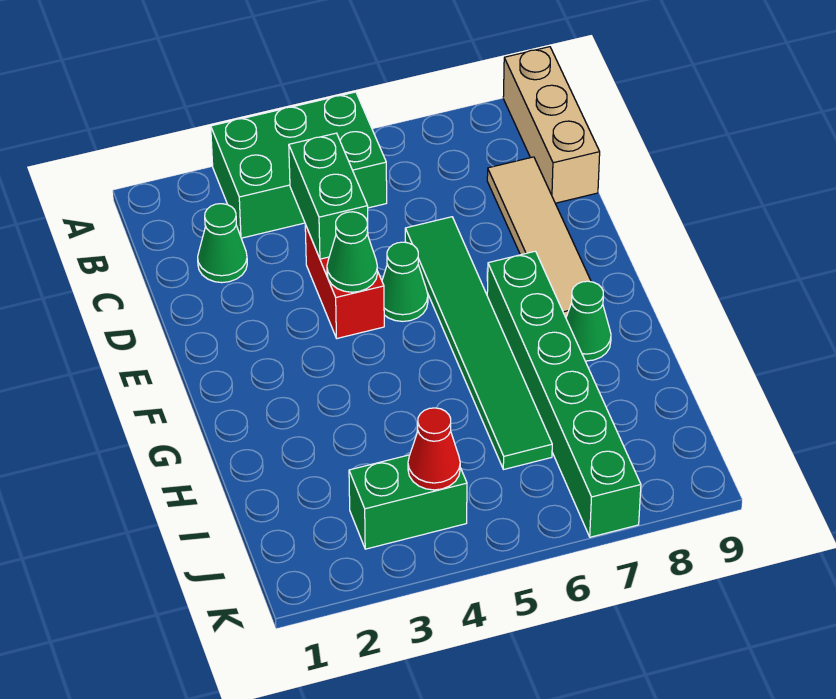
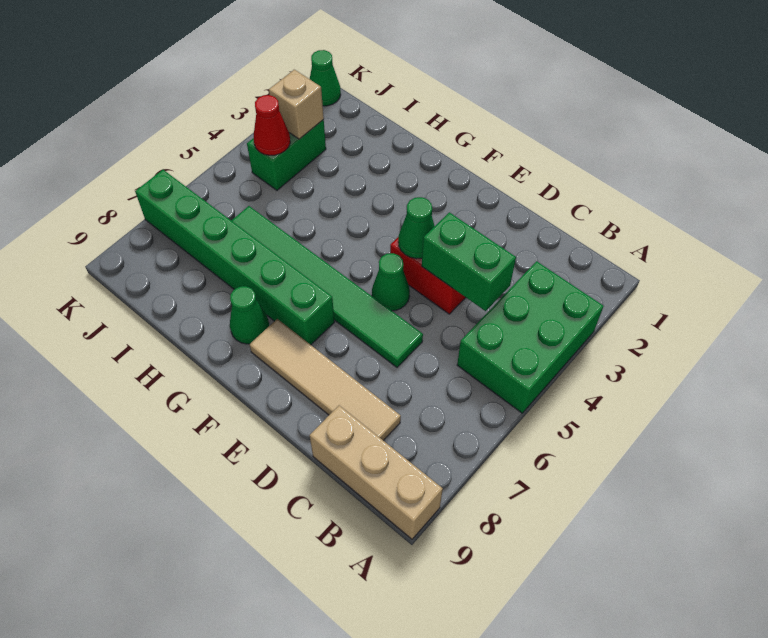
green 1x1 cone [198,204,247,283] -> green 1x1 cone moved to [310,50,341,106]
none -> tan 1x1 brick [269,70,324,139]

